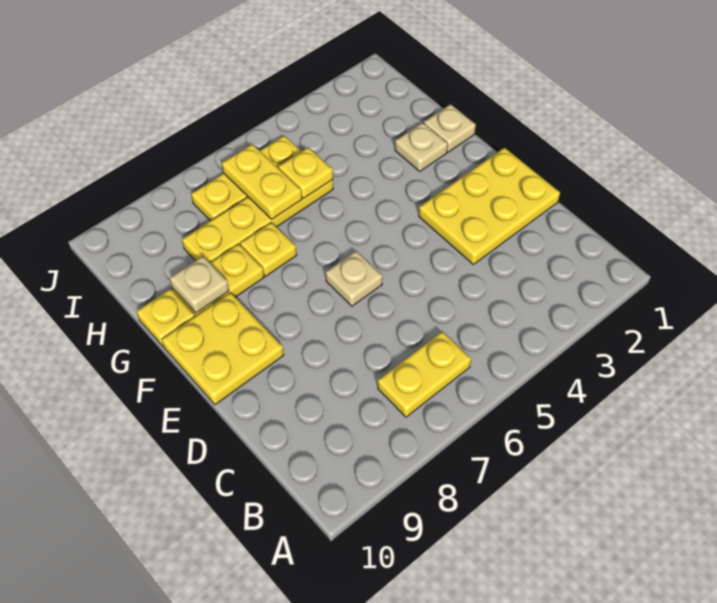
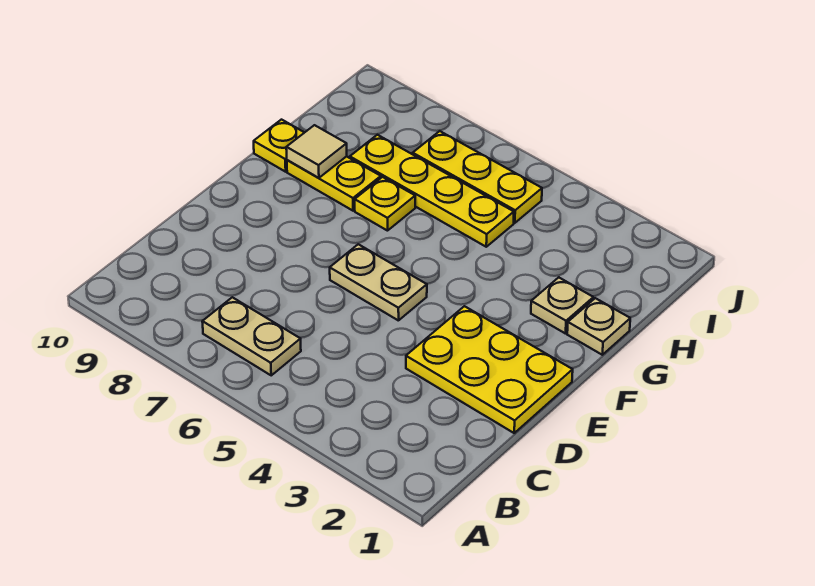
yellow 1x2 plate [378,332,471,417] -> tan 1x2 plate [202,297,301,375]
tan 1x1 plate [326,251,383,306] -> tan 1x2 plate [330,244,427,321]
yellow 2x2 plate [162,293,284,405] -> none
tan 1x1 plate [170,256,229,313] -> tan 1x1 tile [286,125,347,178]
yellow 1x1 plate [279,147,333,198] -> none
yellow 1x2 plate [222,144,302,219] -> none

